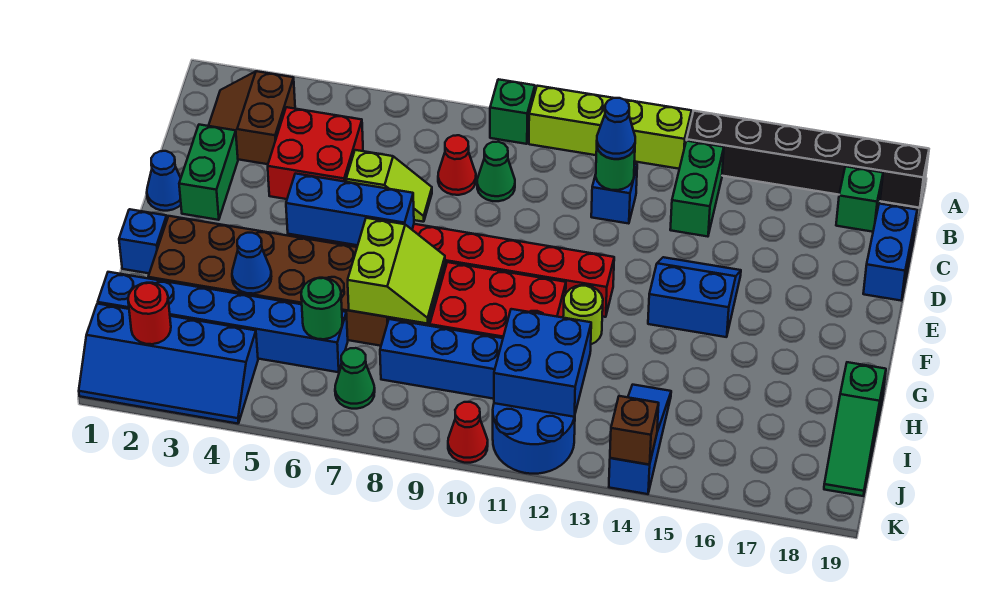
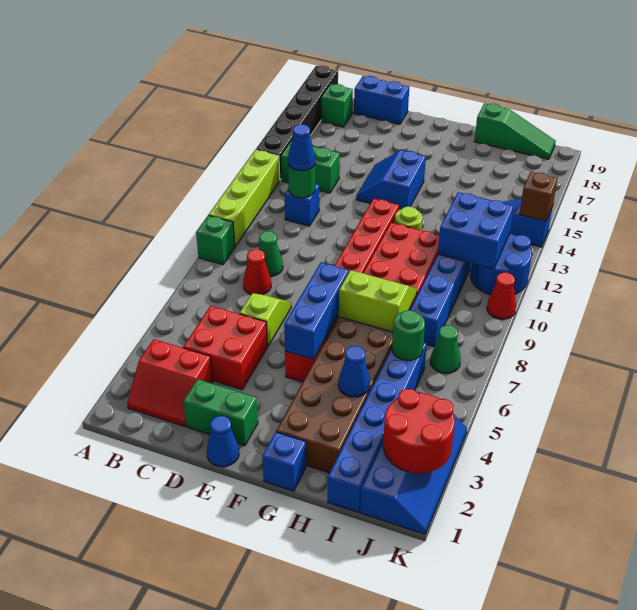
brown 2x2 slope [209,71,295,164] -> red 2x2 slope [127,339,213,426]
red 1x1 round brick [128,283,171,344] -> red 2x2 round brick [383,389,455,473]

